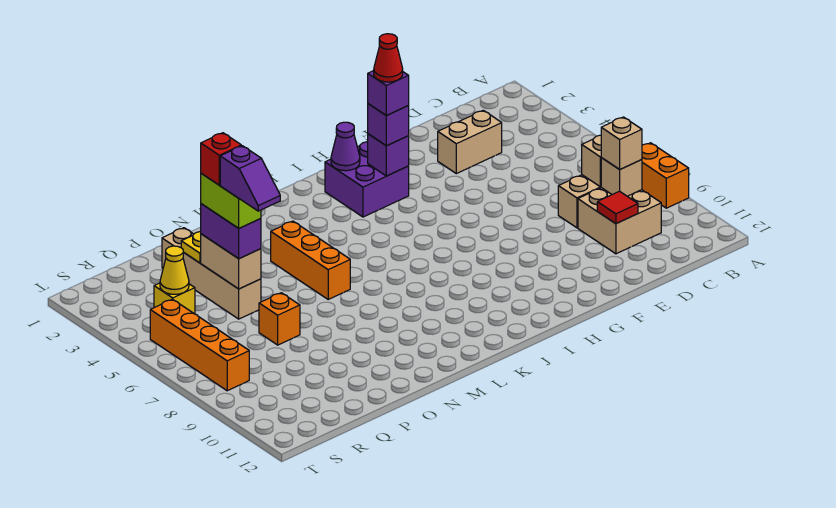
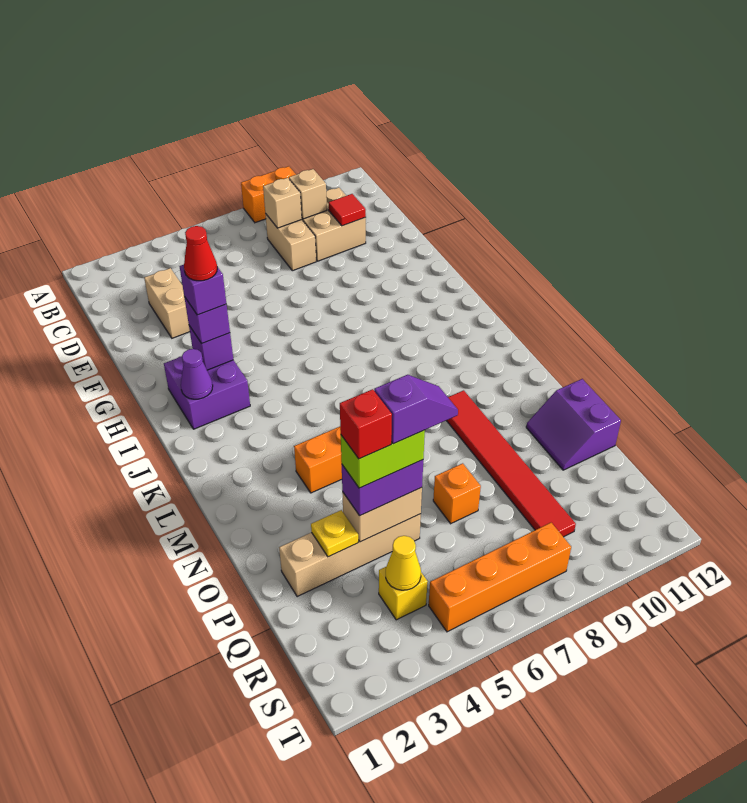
tan 1x1 brick [601,117,642,169] -> none
none -> red 1x6 tile [446,390,576,537]
none -> purple 2x2 slope [526,379,621,470]

